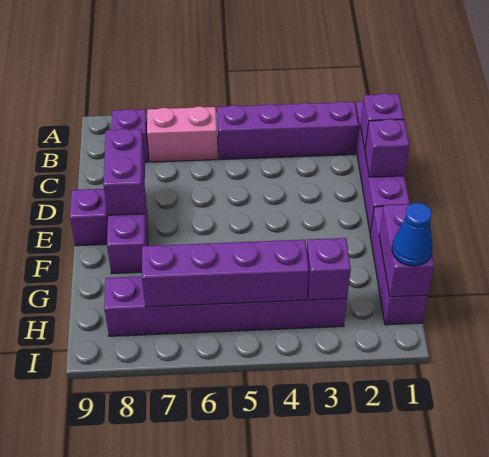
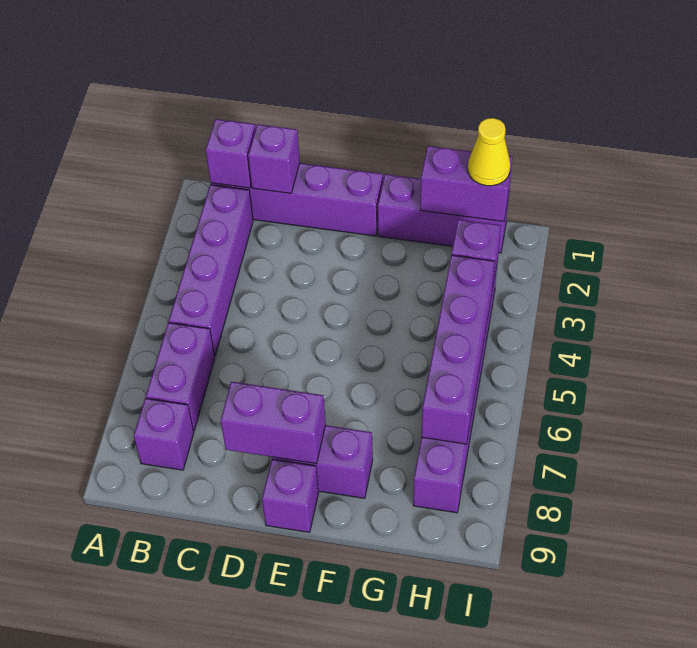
pink 1x2 brick [147,106,218,162] -> purple 1x2 brick [146,323,215,431]
purple 1x1 brick [365,119,409,177] -> purple 1x1 brick moved to [206,119,256,188]
blue 1x1 cone [392,203,433,266] -> yellow 1x1 cone [468,118,510,186]

